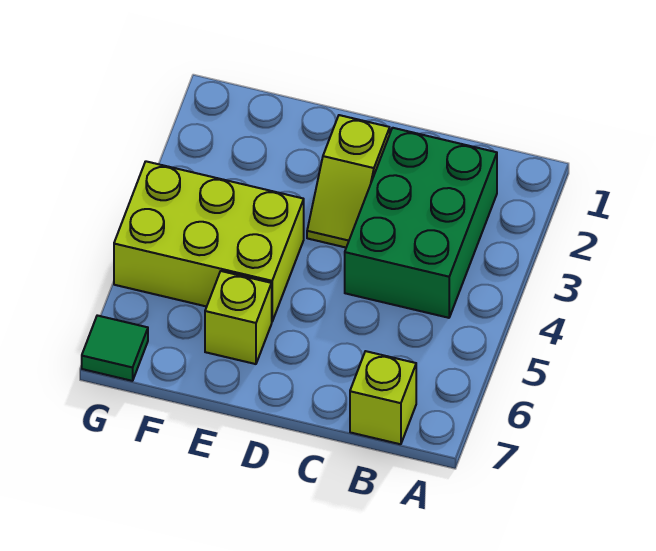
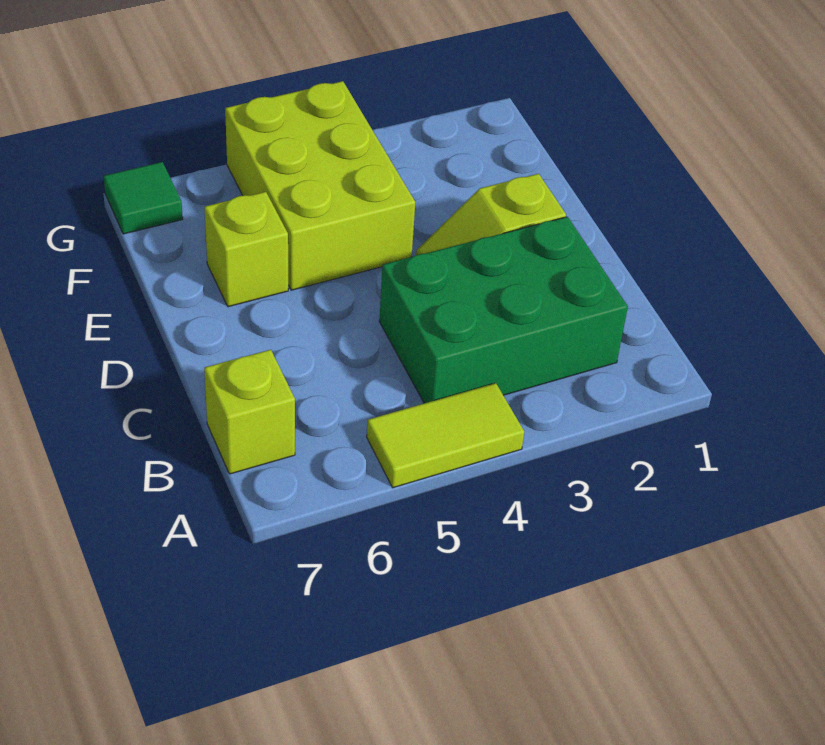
none -> lime 1x2 tile [367,383,524,488]

